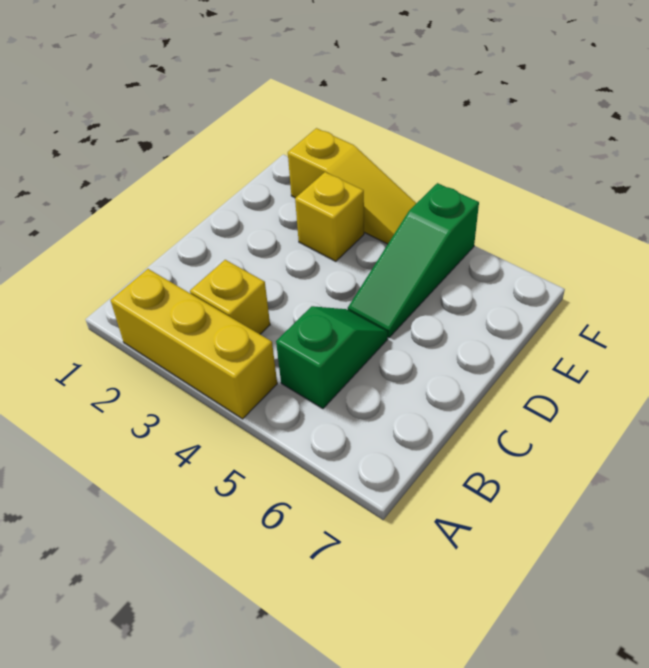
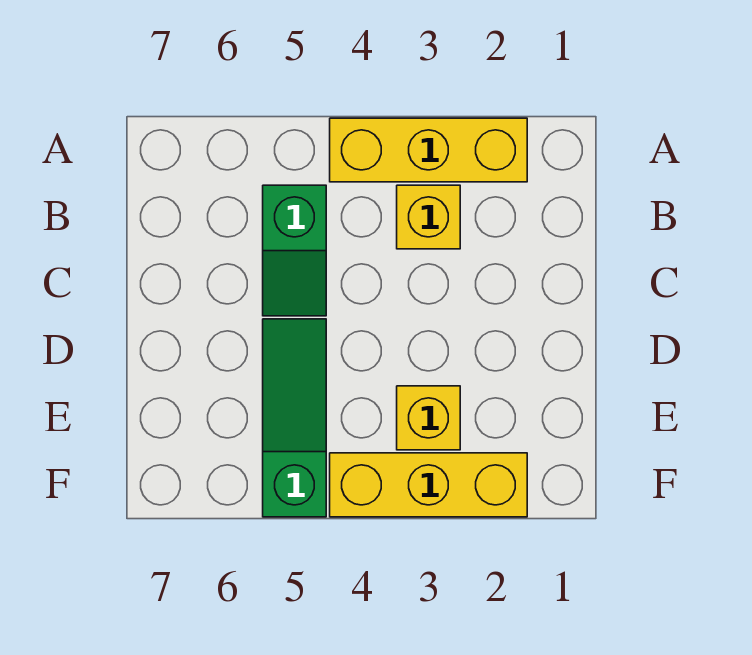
yellow 1x3 slope [288,128,416,244] -> yellow 1x3 brick [330,453,527,517]

